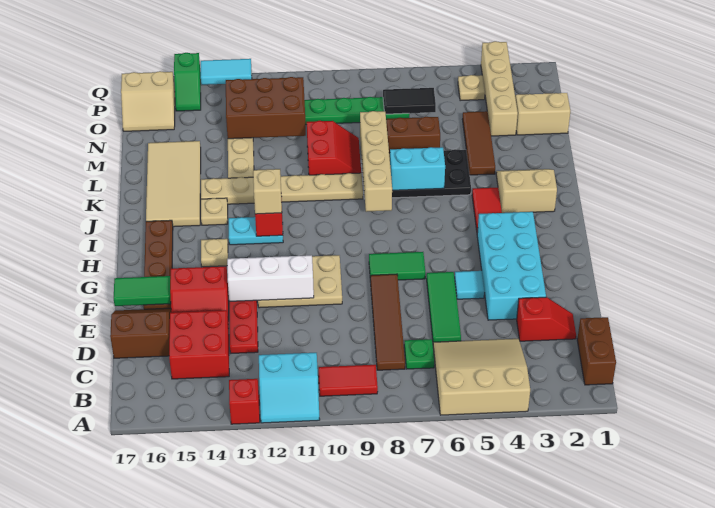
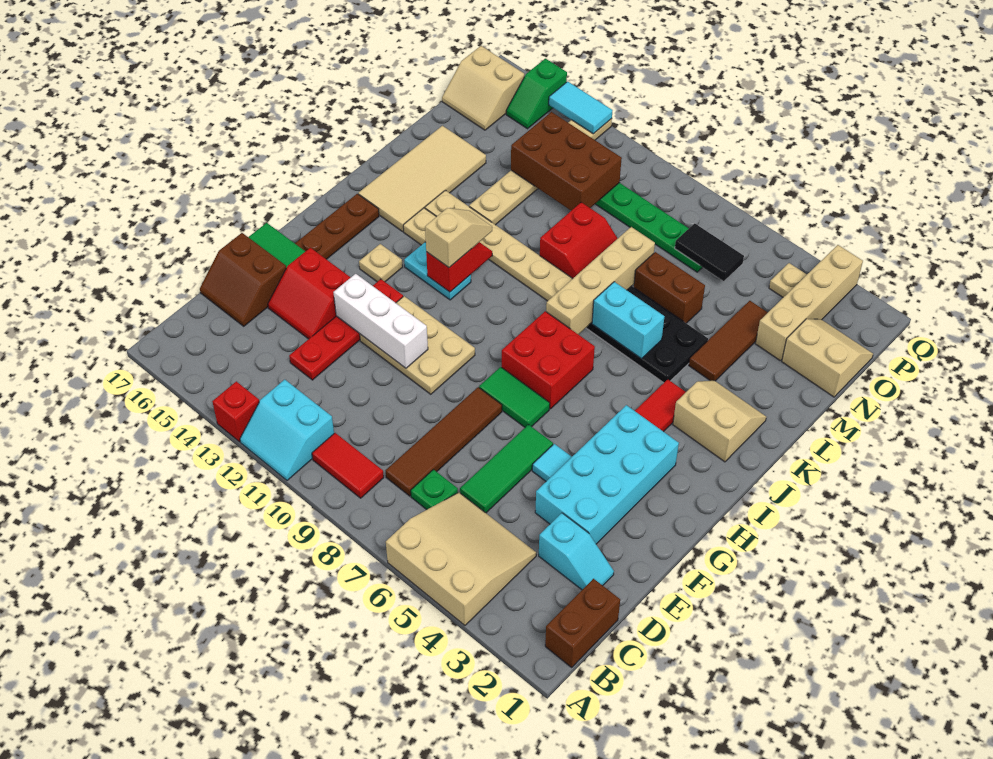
red 2x2 brick [169,310,229,379] -> red 2x2 brick moved to [502,311,595,409]
red 1x2 slope [517,297,576,341] -> cyan 1x2 slope [539,513,614,590]
brown 2x2 slope [110,308,171,358] -> brown 2x2 slope turned to [200,233,286,326]

